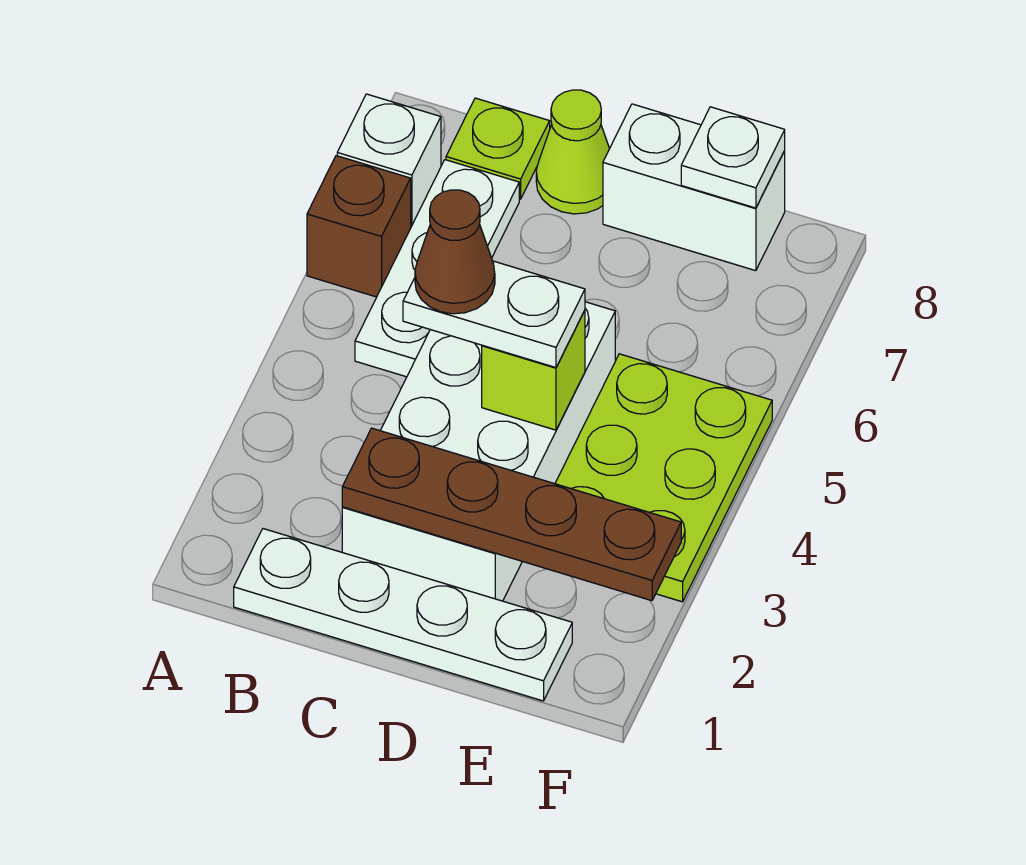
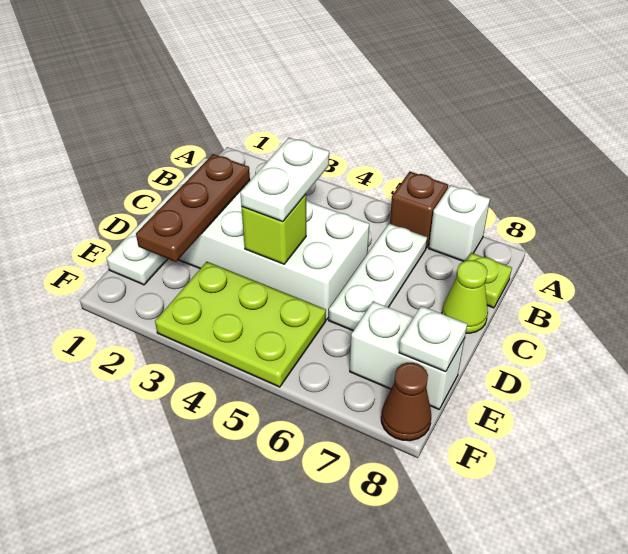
white 1x3 plate [355,160,519,377] -> white 1x3 plate turned to [329,223,427,331]
brown 1x4 plate [342,428,681,601] -> brown 1x3 plate [136,154,250,262]
brown 1x1 cone [415,190,495,314] -> brown 1x1 cone moved to [381,363,431,441]
white 1x2 brick [603,104,785,271] -> white 1x2 brick turned to [350,302,465,409]

